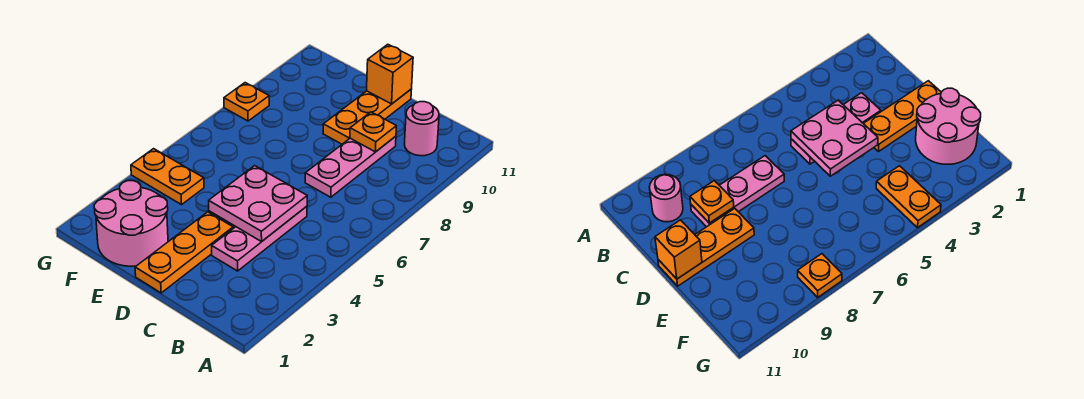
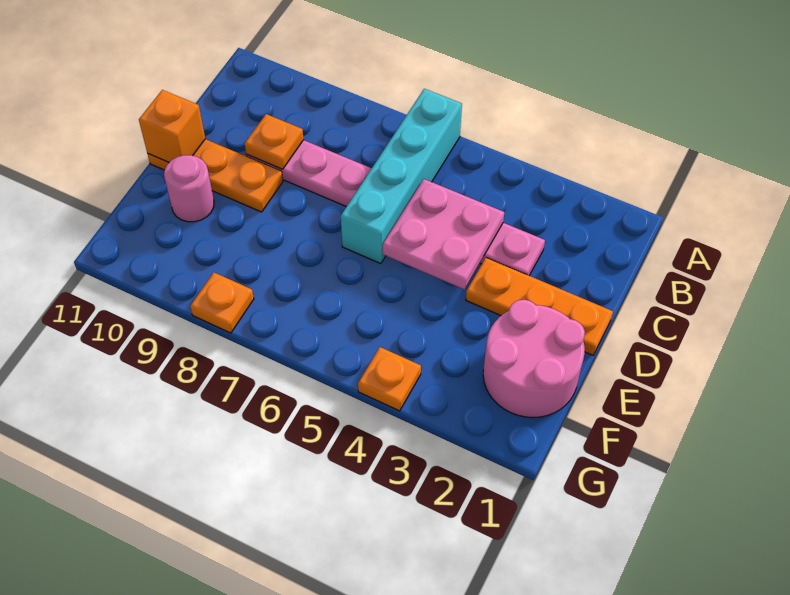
none -> cyan 1x4 brick [341,89,462,264]
pink 1x1 round brick [405,102,439,156] -> pink 1x1 round brick moved to [164,155,214,222]
orange 1x2 plate [131,149,204,205] -> orange 1x1 plate [358,347,421,411]

